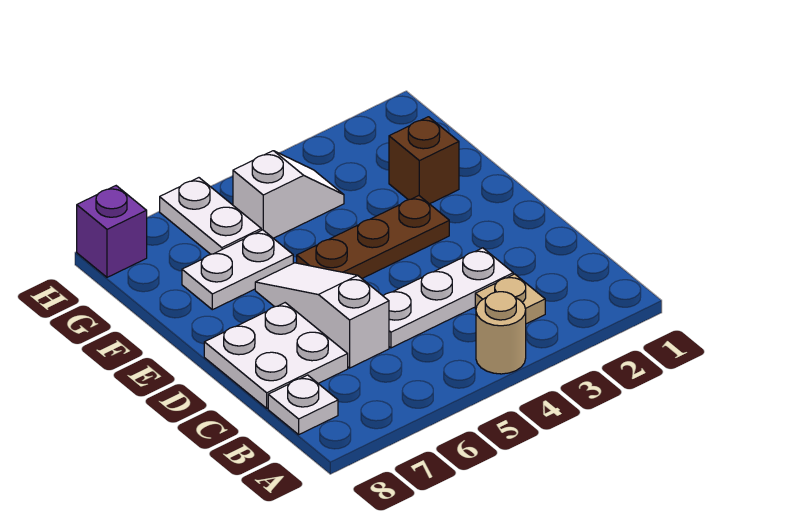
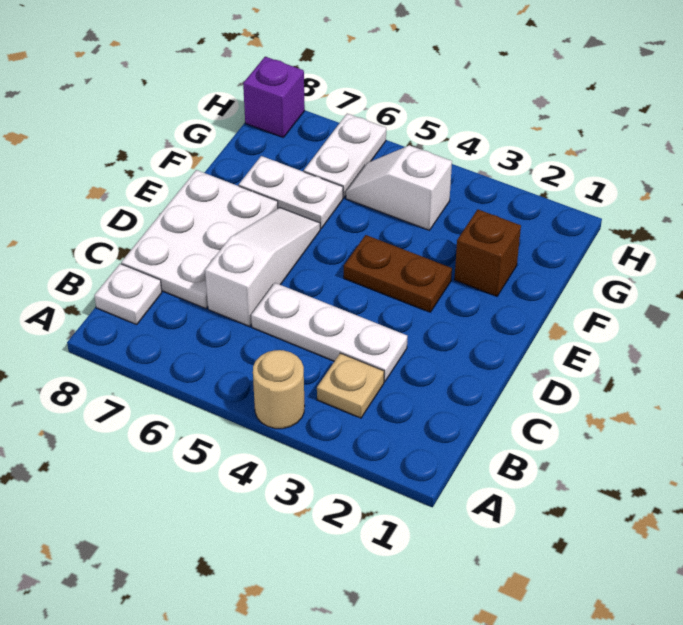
white 2x2 plate [204,303,348,408] -> white 2x3 plate [121,170,278,309]
brown 1x3 plate [297,196,449,278] -> brown 1x2 plate [344,235,452,312]
white 1x2 slope [233,151,344,238] -> white 1x2 slope turned to [346,145,452,230]

